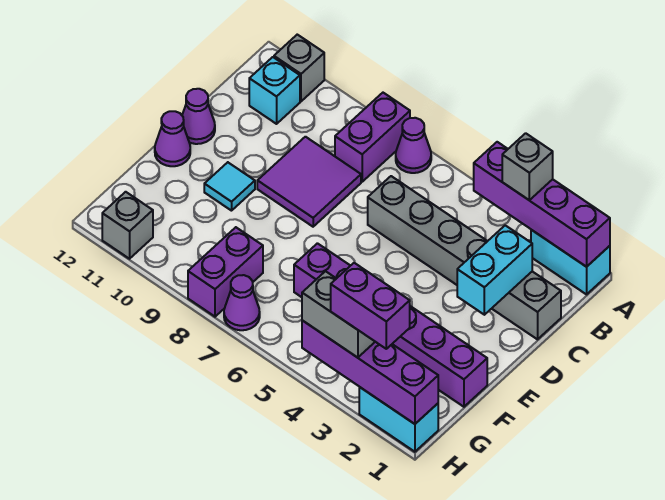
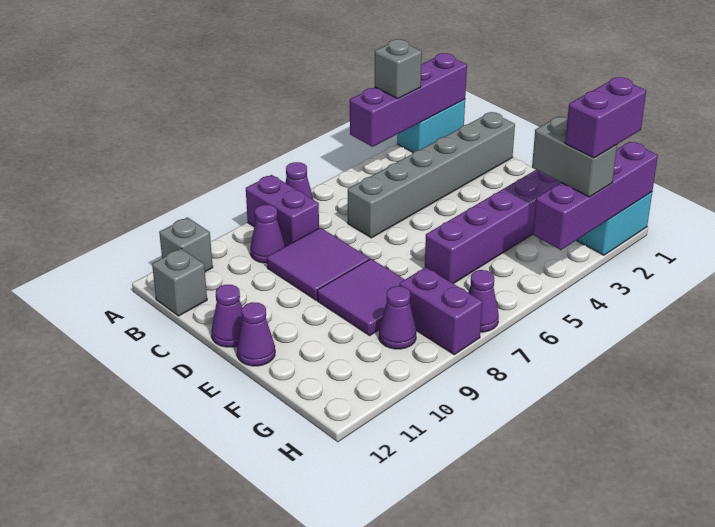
none -> purple 1x1 cone [250,205,285,263]
cyan 1x1 brick [249,57,300,124] -> none
cyan 1x2 brick [457,225,532,315] -> none
none -> purple 2x2 tile [317,259,405,335]
cyan 1x1 tile [204,162,255,211] -> none
none -> purple 1x1 cone [379,286,416,349]
grey 1x2 brick [302,271,375,358] -> grey 1x2 brick turned to [532,117,617,197]
grey 1x1 brick [102,192,153,259] -> grey 1x1 brick moved to [152,248,207,316]

